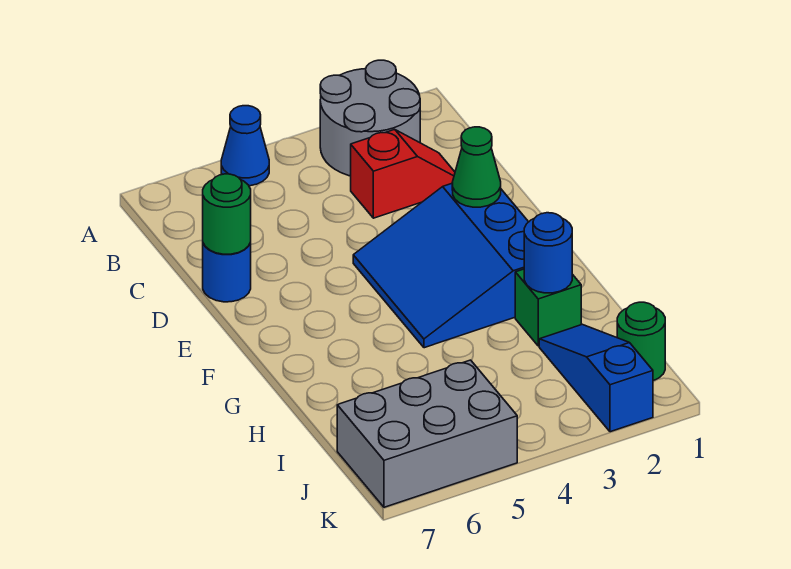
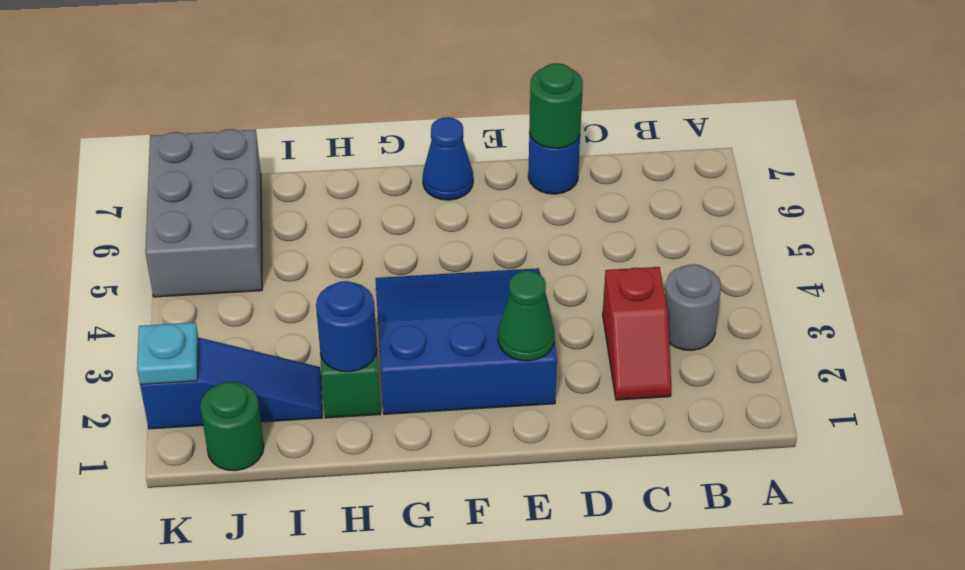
grey 2x2 round brick [320,60,420,176] -> grey 1x1 round brick [665,264,721,350]
blue 1x1 cone [221,106,269,186] -> blue 1x1 cone moved to [423,117,473,200]
none -> cyan 1x1 plate [137,322,198,384]

